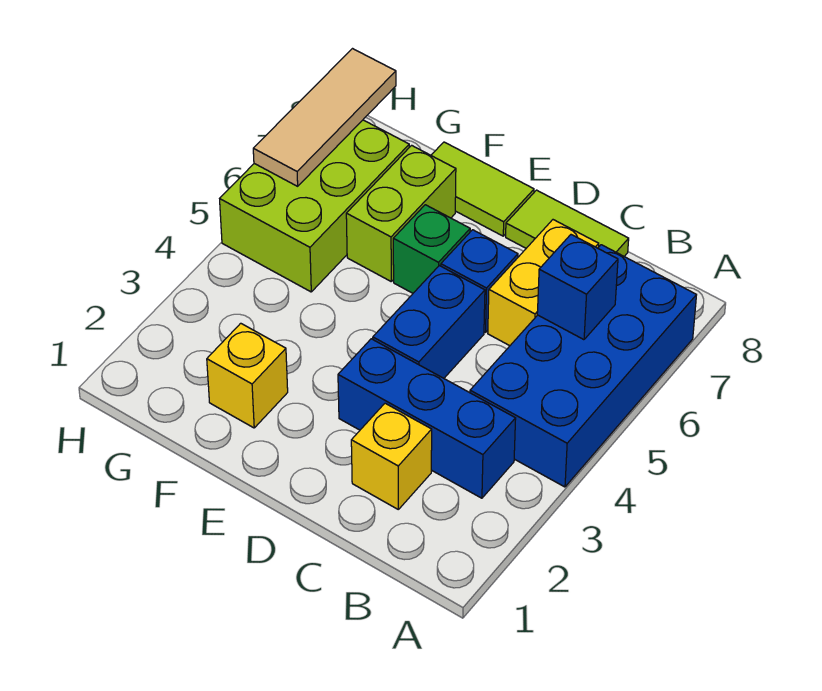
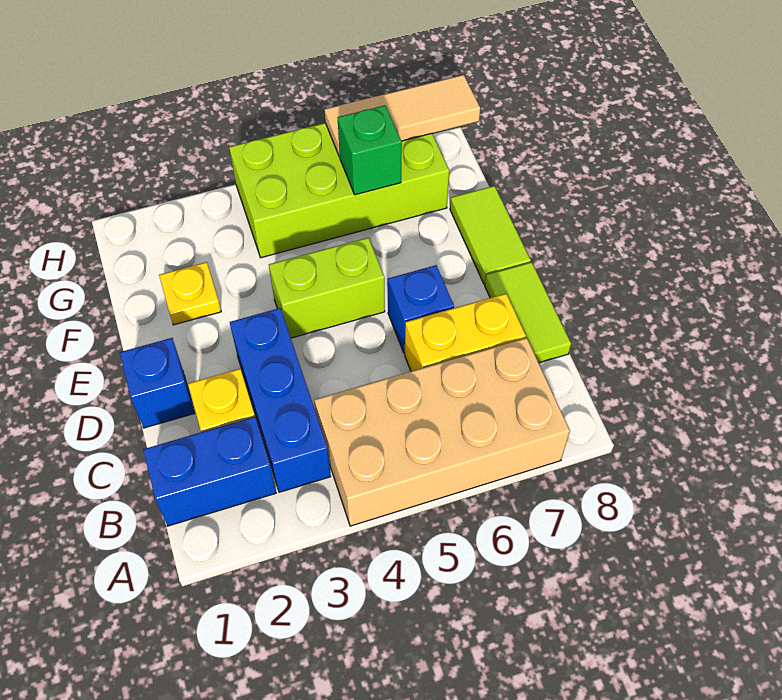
blue 2x4 brick [470,245,696,487] -> tan 2x4 brick [314,338,570,526]
blue 1x1 brick [537,235,618,340] -> blue 1x1 brick moved to [120,338,194,428]
blue 1x2 brick [373,266,485,378] -> blue 1x2 brick moved to [143,417,276,526]
green 1x1 brick [393,205,470,293] -> green 1x1 brick moved to [338,105,402,195]
yellow 1x1 brick [207,323,288,428] -> yellow 1x1 plate [159,262,221,325]
lime 1x2 brick [346,145,456,281] -> lime 1x2 brick moved to [269,238,385,338]
lime 2x3 brick [220,120,409,292] -> lime 2x4 brick [229,123,449,258]

